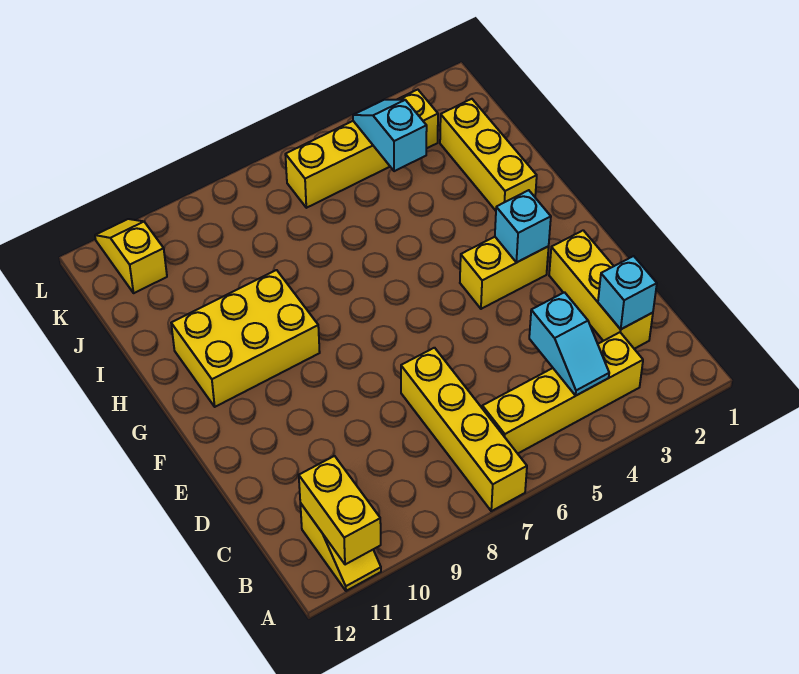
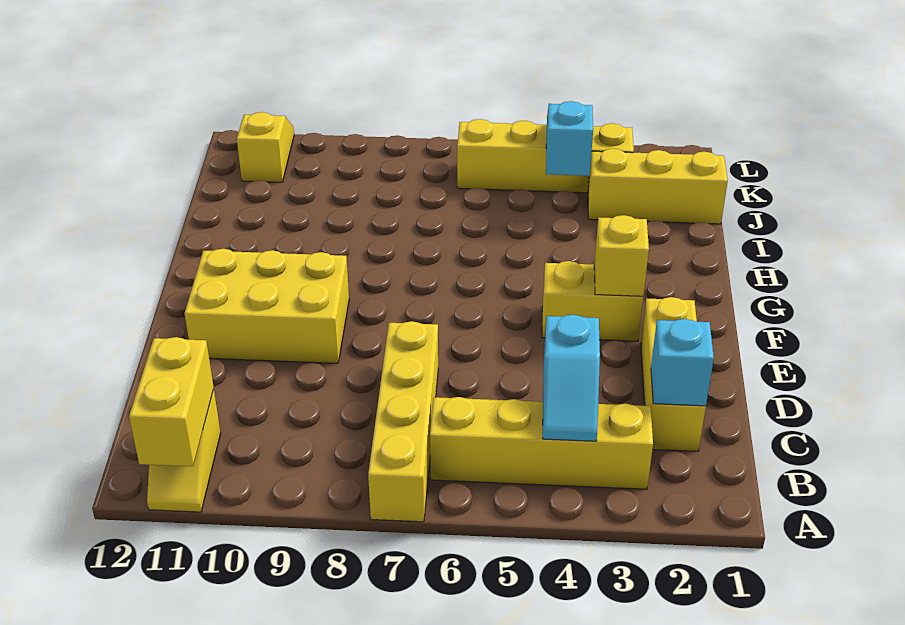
cyan 1x1 brick [495,190,551,262] -> yellow 1x1 brick [594,215,649,296]
yellow 2x3 brick [171,270,320,407] -> yellow 2x3 brick moved to [185,249,349,363]
yellow 1x3 brick [440,99,537,211] -> yellow 1x3 brick turned to [588,149,728,224]

